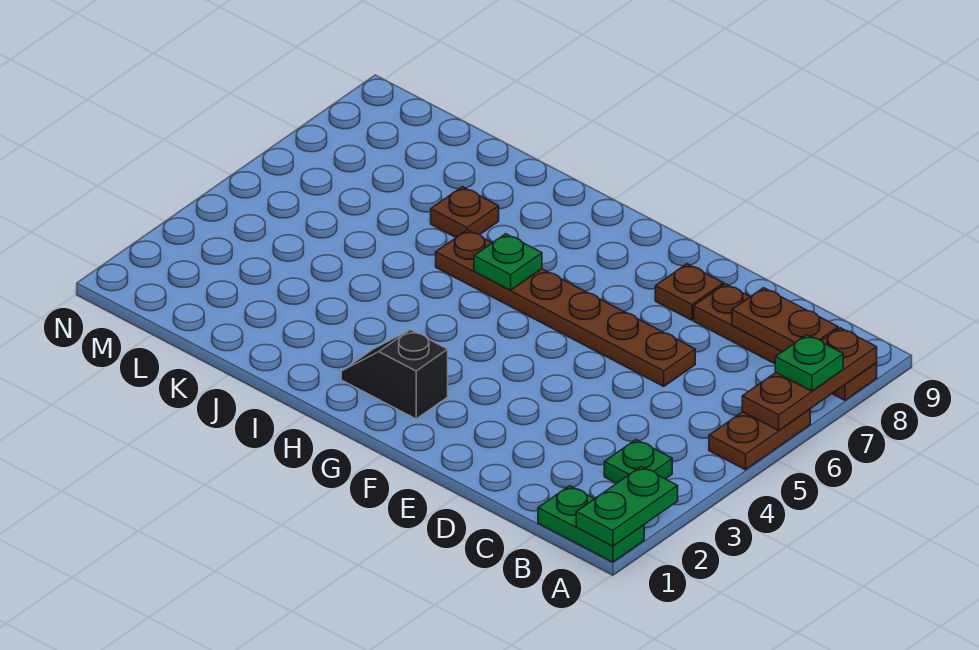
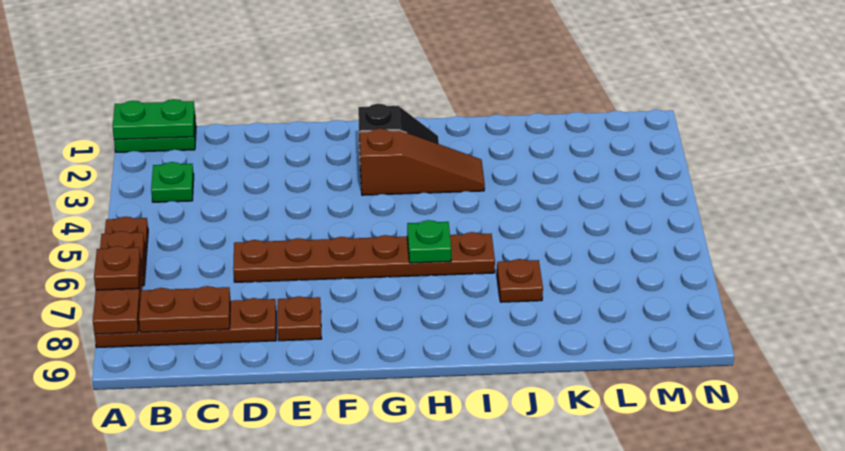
green 1x2 plate [576,467,678,546] -> green 1x2 plate turned to [112,99,195,140]
green 1x1 plate [775,335,843,391] -> brown 1x1 plate [94,246,141,290]
none -> brown 1x3 slope [360,129,485,195]

